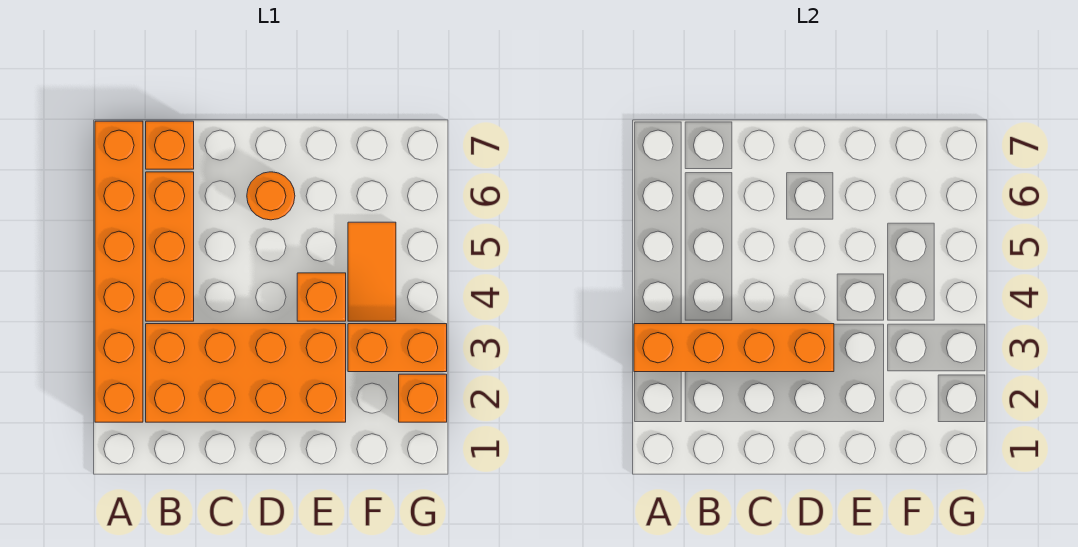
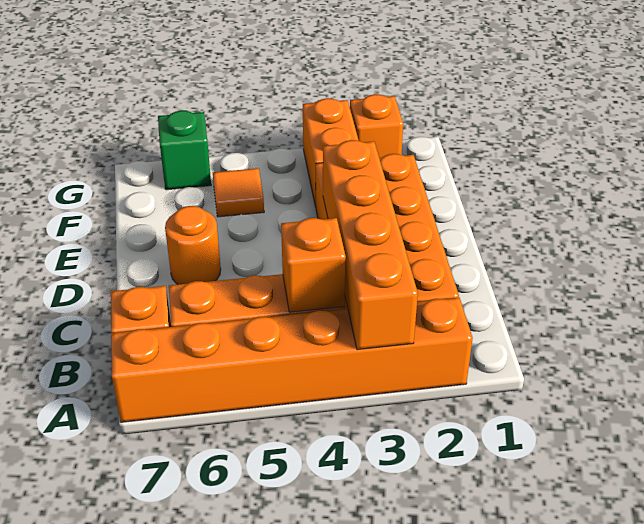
orange 1x1 brick [297,273,346,321] -> orange 1x1 brick moved to [281,218,346,312]
orange 1x2 tile [348,222,396,321] -> orange 1x1 tile [213,168,264,217]
none -> green 1x1 brick [158,111,211,190]

